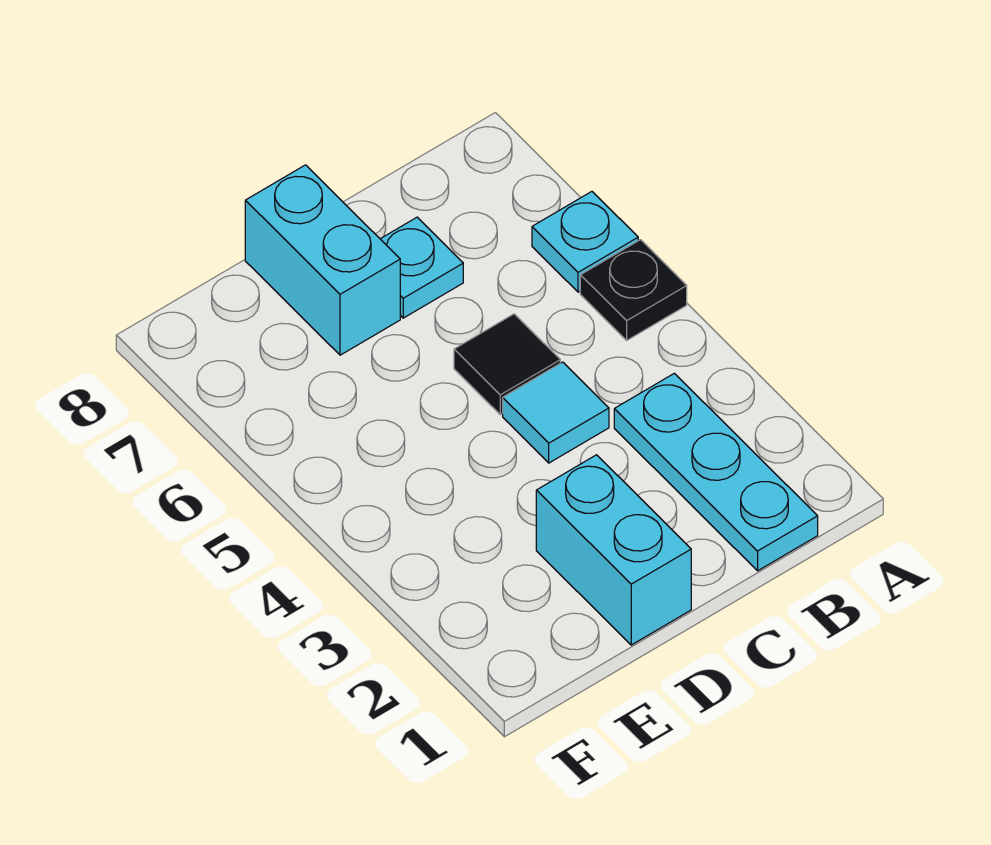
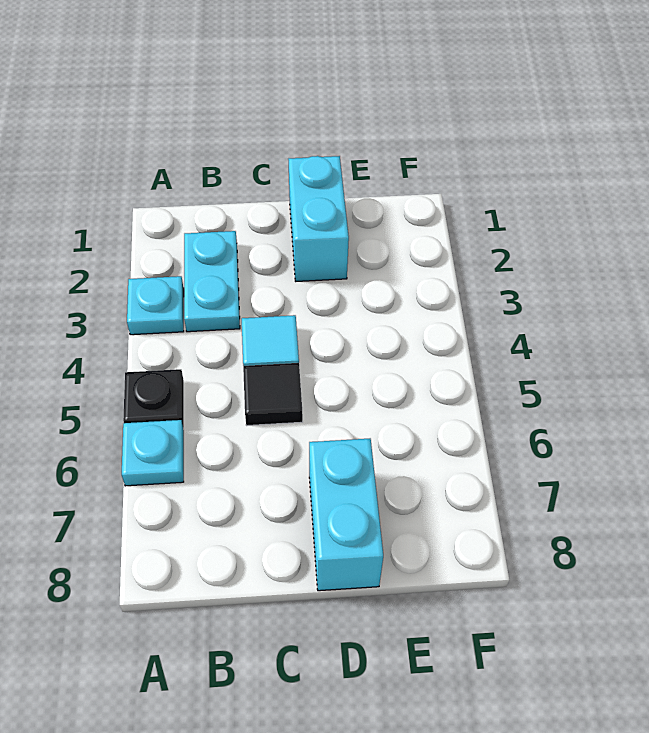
cyan 1x3 plate [614,373,818,571] -> cyan 1x2 plate [184,231,240,332]
cyan 1x1 plate [381,217,463,318] -> cyan 1x1 plate moved to [127,276,184,335]

